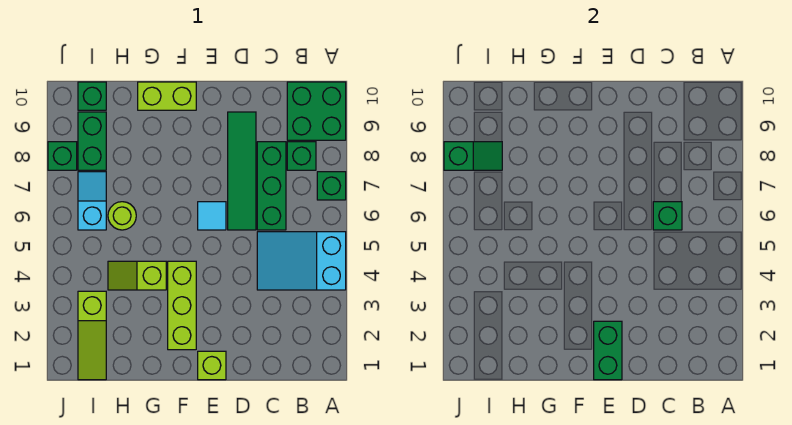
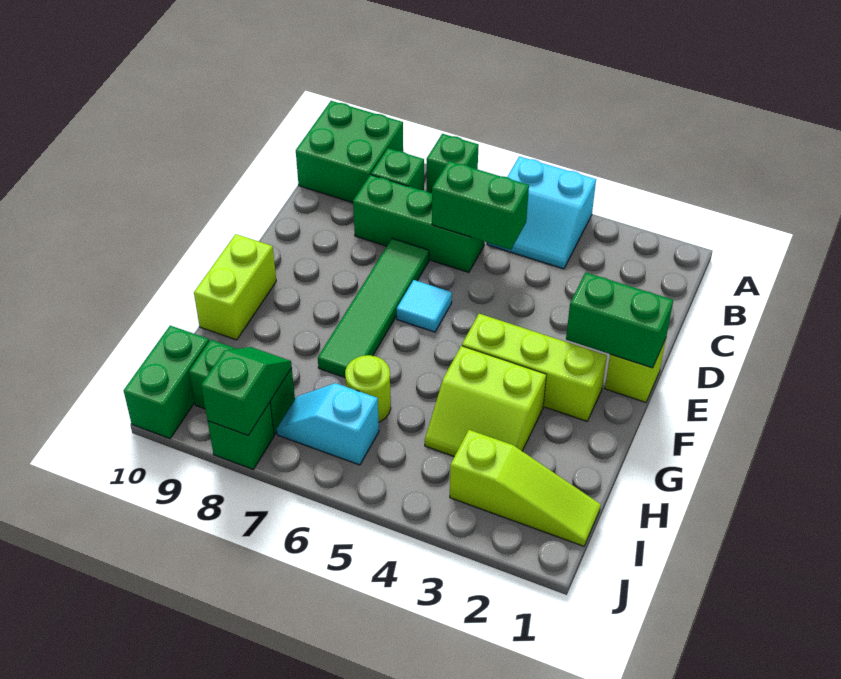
cyan 2x3 slope [257,232,346,290] -> cyan 2x2 slope [487,156,596,269]
green 1x1 brick [653,202,682,230] -> green 1x2 brick [432,161,529,250]
green 1x4 tile [228,112,256,230] -> green 1x4 tile turned to [318,238,429,378]
lime 1x2 slope [108,261,166,290] -> lime 2x2 slope [425,346,546,457]
green 1x1 brick [78,82,106,110] -> green 1x2 brick [123,325,209,438]

